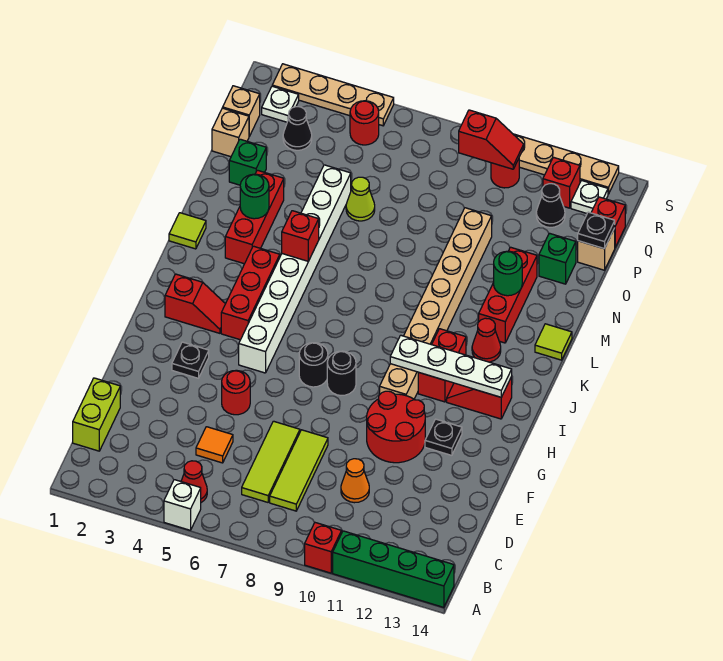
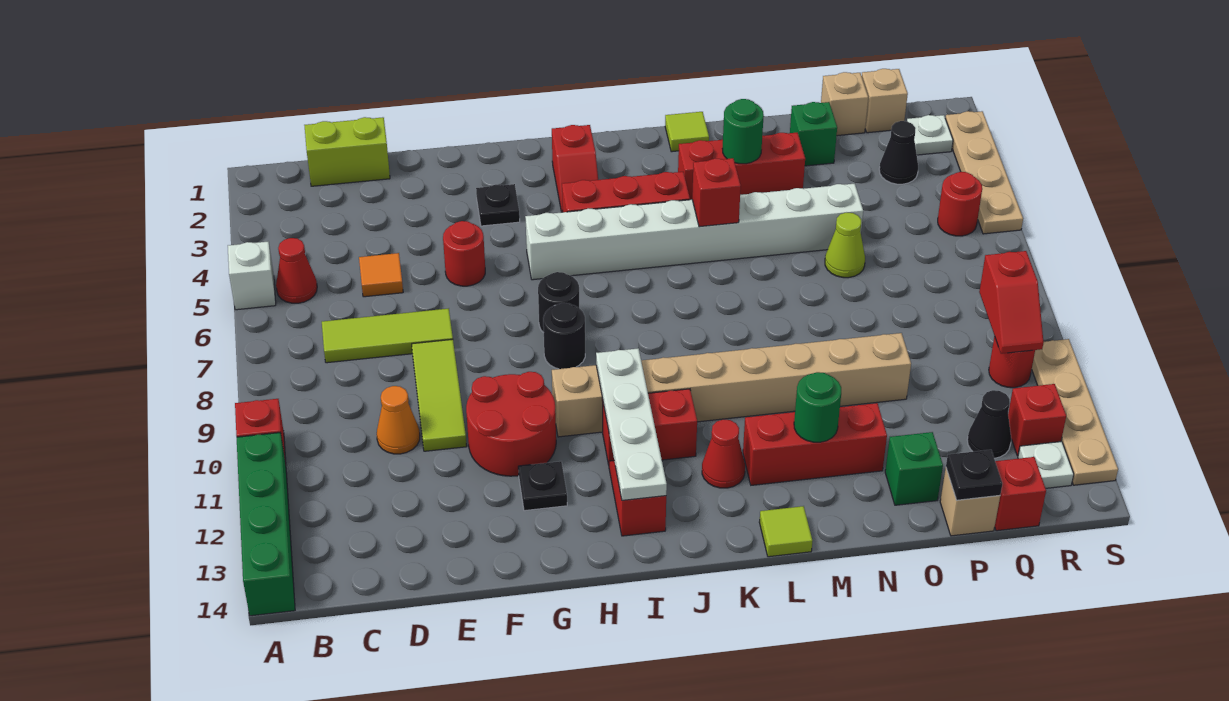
lime 1x3 tile [270,430,328,511] -> lime 1x3 tile turned to [412,339,467,451]

